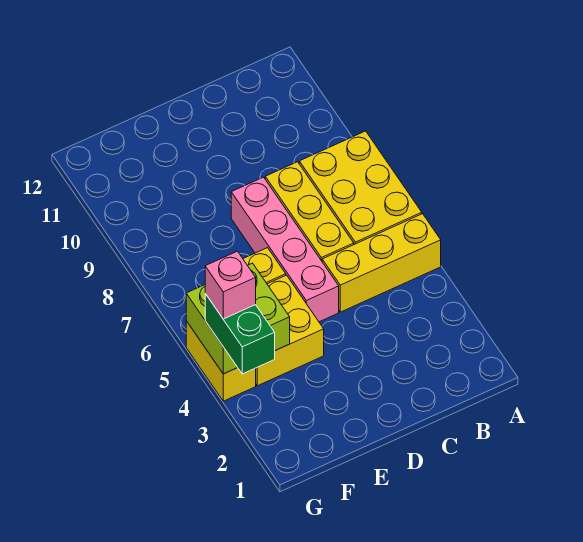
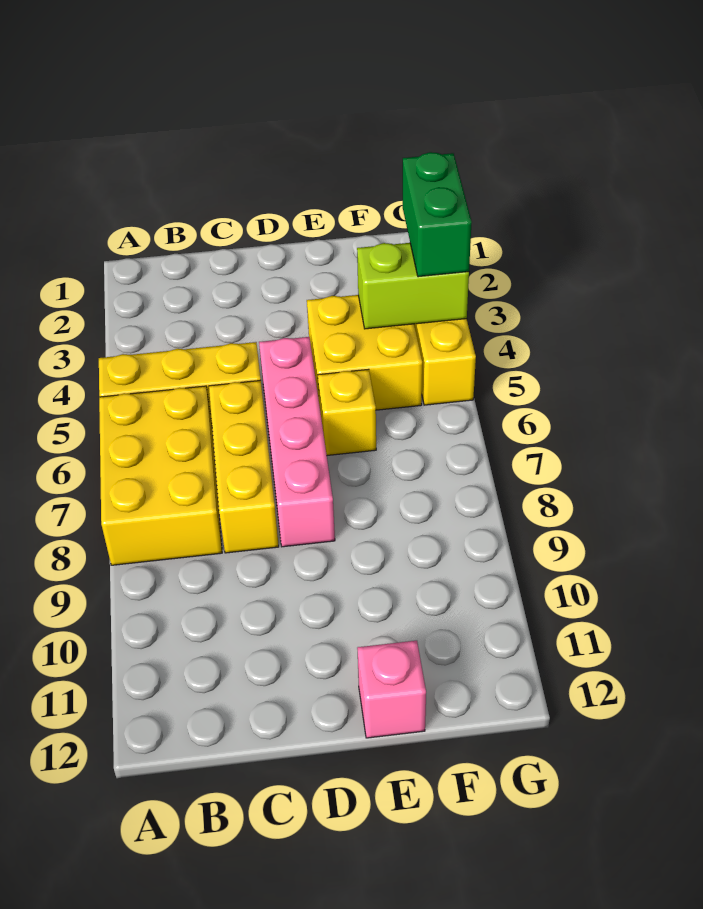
lime 2x2 brick [186,263,290,374] -> lime 1x2 brick [357,243,469,329]
pink 1x1 brick [205,251,256,319] -> pink 1x1 brick moved to [357,641,426,738]

